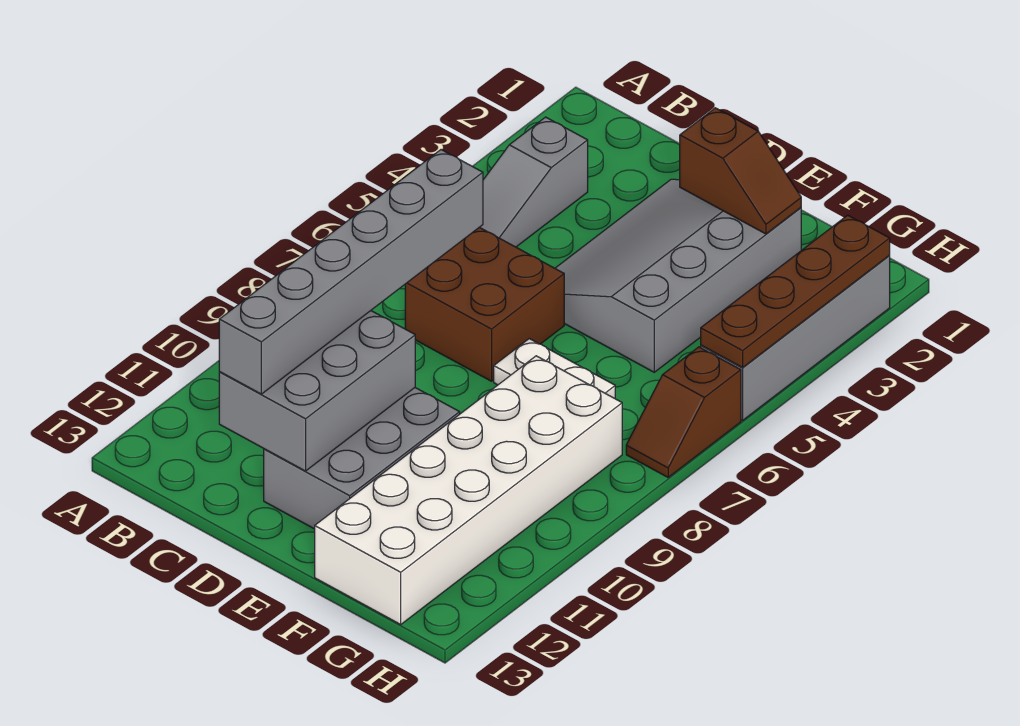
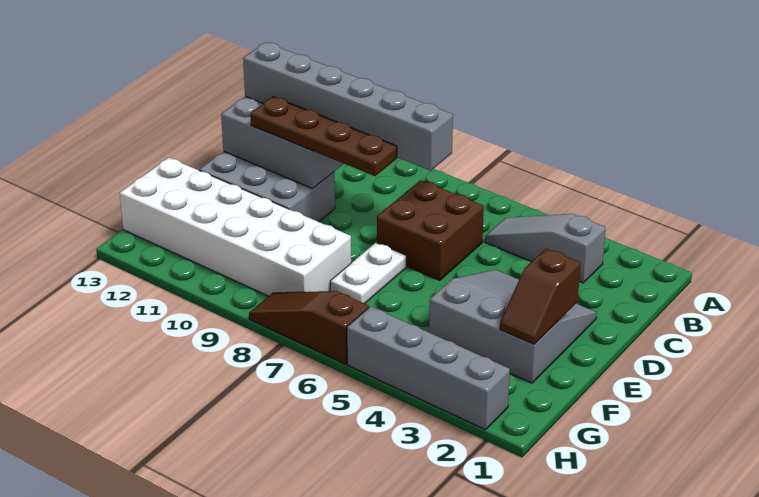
grey 3x4 slope [555,179,801,372] -> grey 3x3 slope [429,270,597,383]
brown 1x4 plate [701,215,890,368] -> brown 1x4 plate moved to [250,97,397,176]
brown 1x2 slope [626,347,741,477] -> brown 1x3 slope [249,291,369,364]

